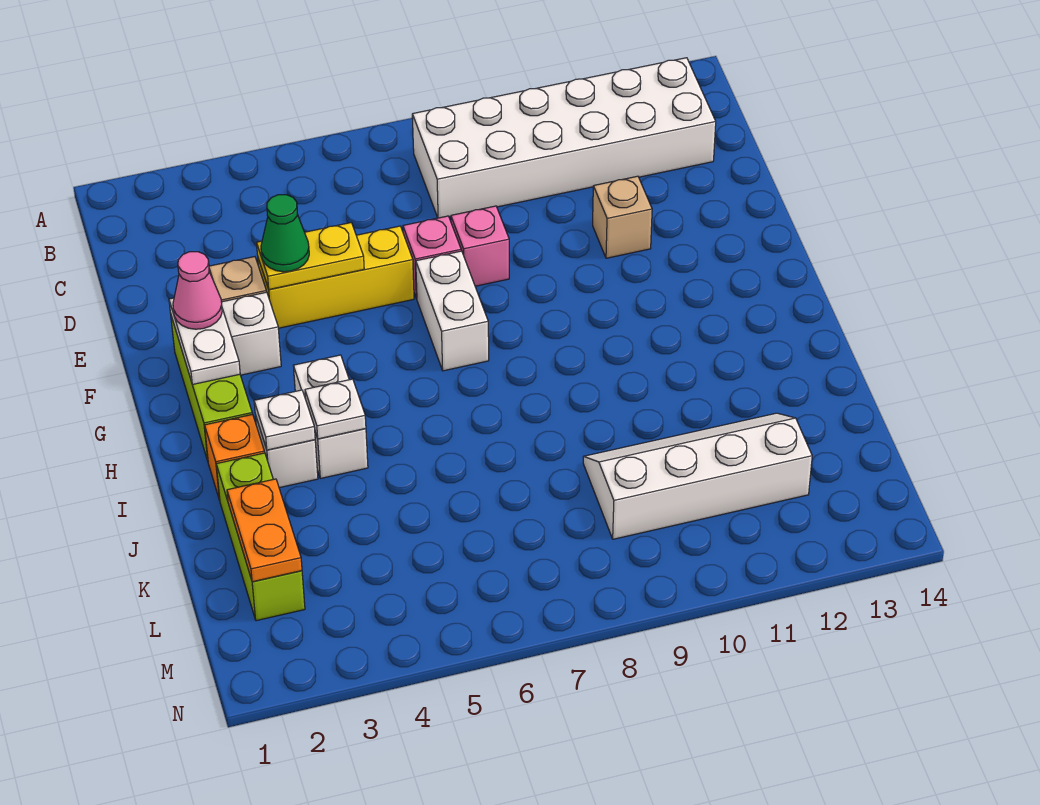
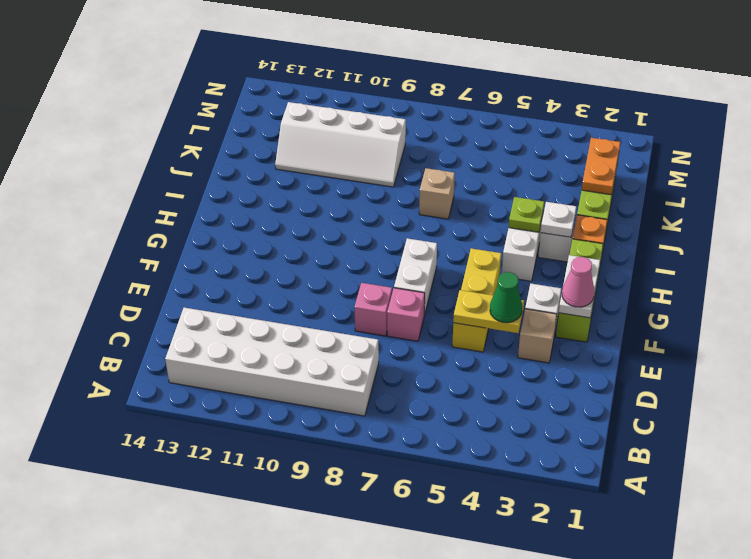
yellow 1x3 brick [258,226,414,328] -> yellow 1x3 brick turned to [452,248,501,352]
tan 1x1 brick [593,176,652,258] -> tan 1x1 brick moved to [419,168,455,219]
white 1x1 plate [305,379,366,439] -> lime 1x1 plate [509,197,544,232]

